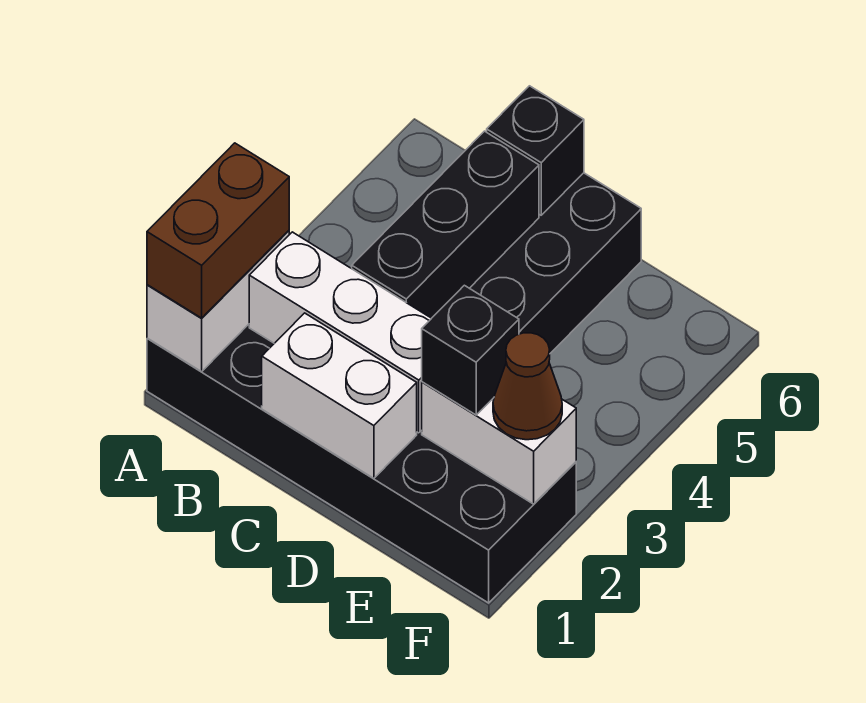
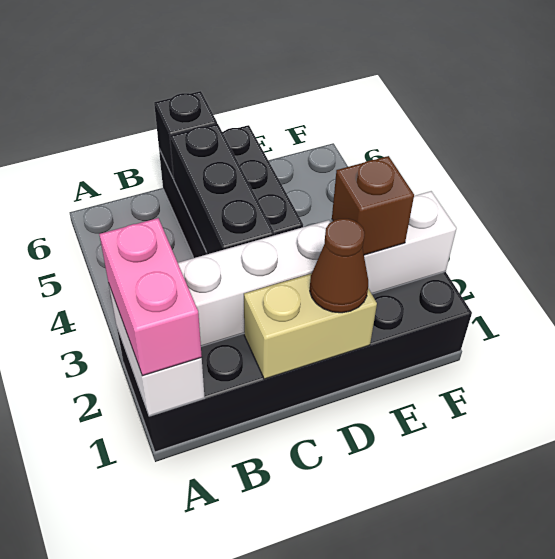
brown 1x2 brick [147,143,289,318] -> pink 1x2 brick [99,218,202,376]
white 1x2 brick [262,313,417,478] -> tan 1x2 brick [244,274,377,379]
black 1x1 brick [422,285,519,415] -> brown 1x1 brick [332,156,414,255]
brown 1x1 cone [493,333,562,440] -> brown 1x1 cone moved to [310,219,368,313]

